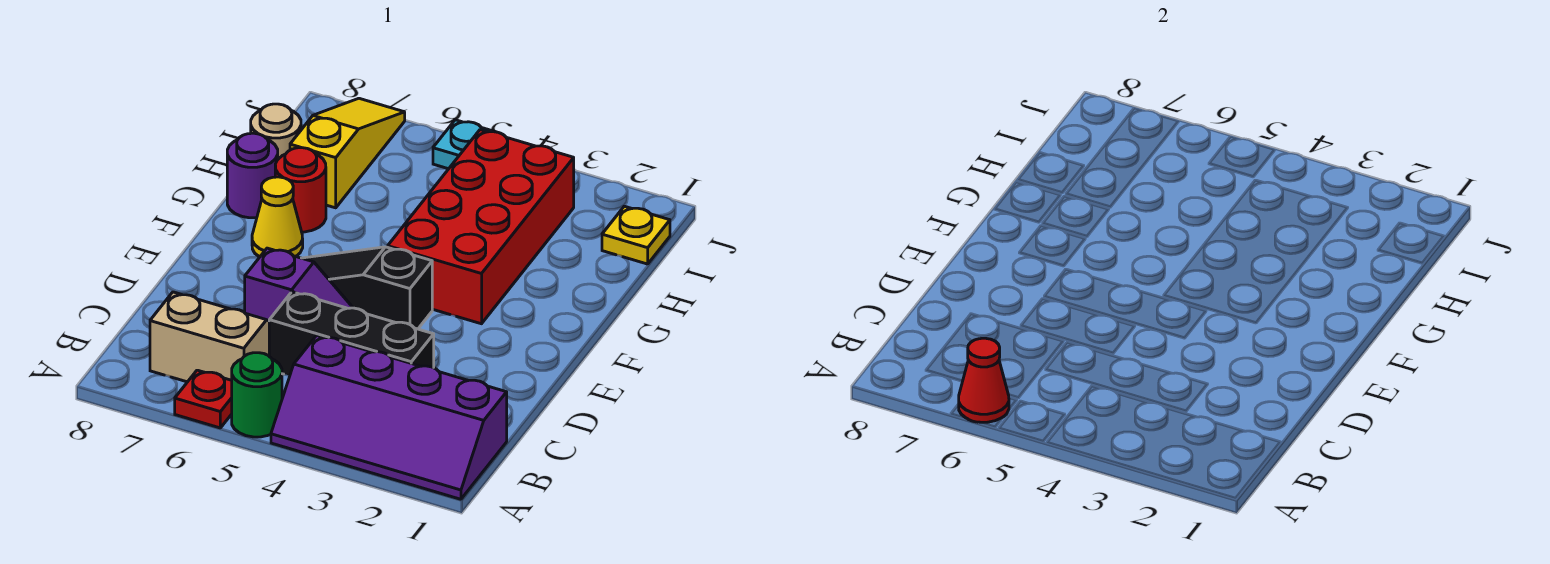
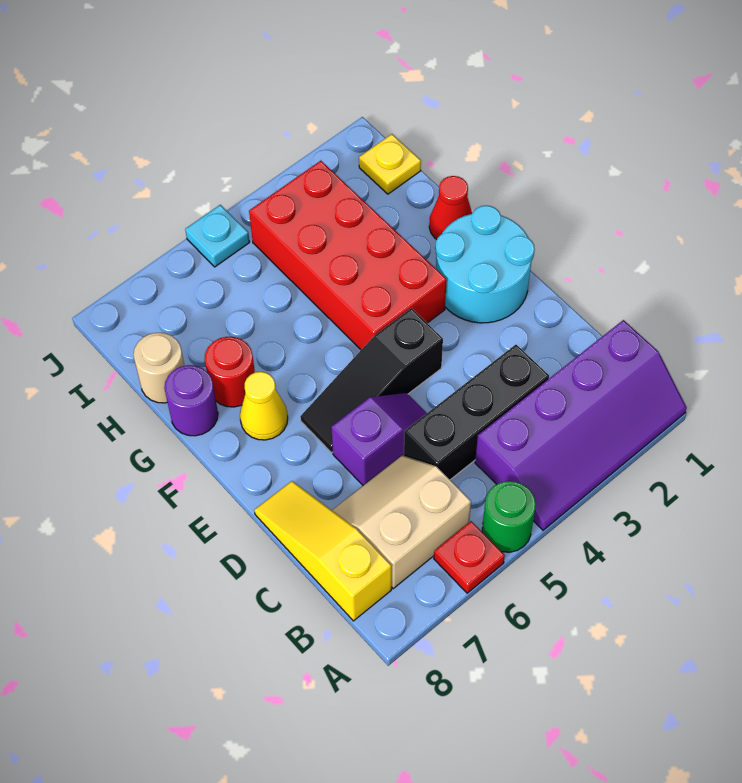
red 1x1 cone [959,338,1009,422] -> red 1x1 cone moved to [429,176,472,239]
none -> cyan 2x2 round brick [435,205,535,323]
yellow 1x3 slope [290,98,405,208] -> yellow 1x3 slope moved to [254,481,391,621]

